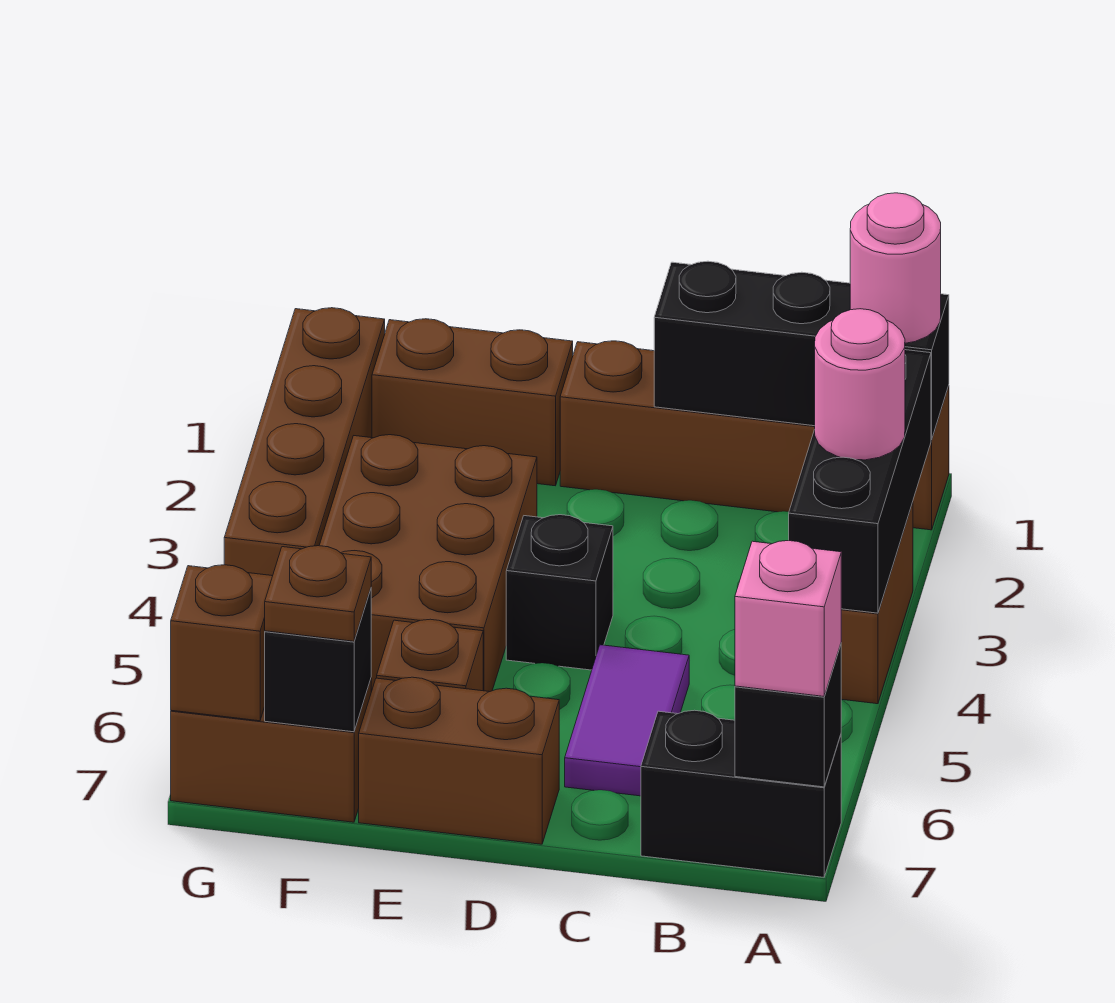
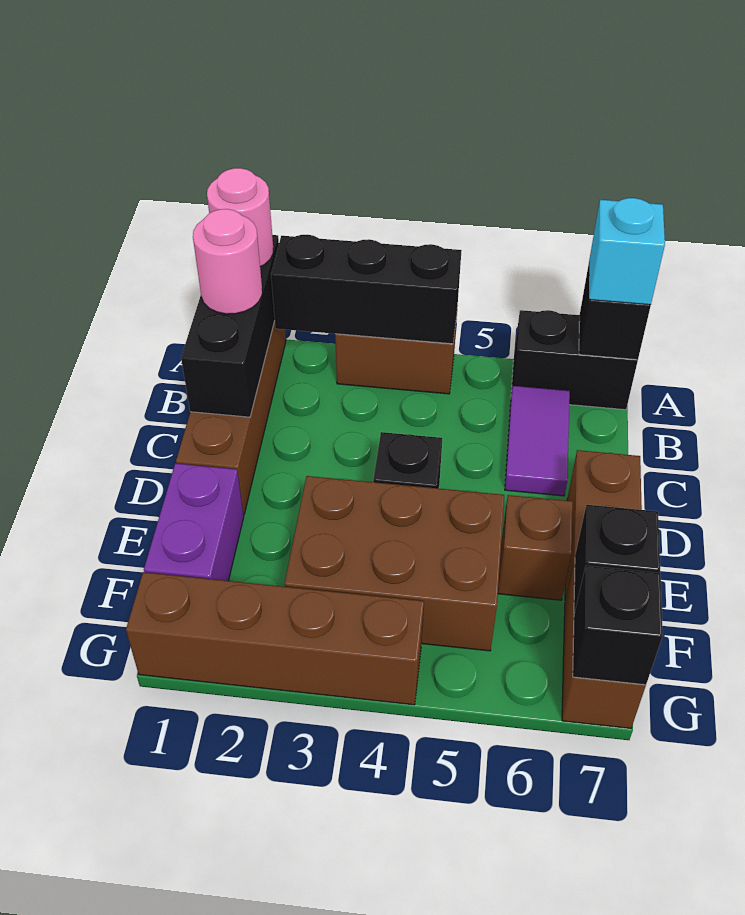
pink 1x1 round brick [815,309,905,460] -> pink 1x1 round brick moved to [193,209,262,314]
black 1x2 brick [641,710,841,877] -> black 1x2 brick turned to [511,310,638,410]
pink 1x1 brick [735,540,841,696] -> cyan 1x1 brick [589,198,665,305]
purple 1x2 tile [565,645,689,796] -> purple 1x2 tile turned to [505,386,570,496]
brown 1x2 brick [372,319,573,486] -> purple 1x2 brick [144,463,244,581]
brown 1x1 plate [265,546,371,641] -> none
brown 1x1 brick [171,565,272,721] -> black 1x1 brick [573,566,663,685]

